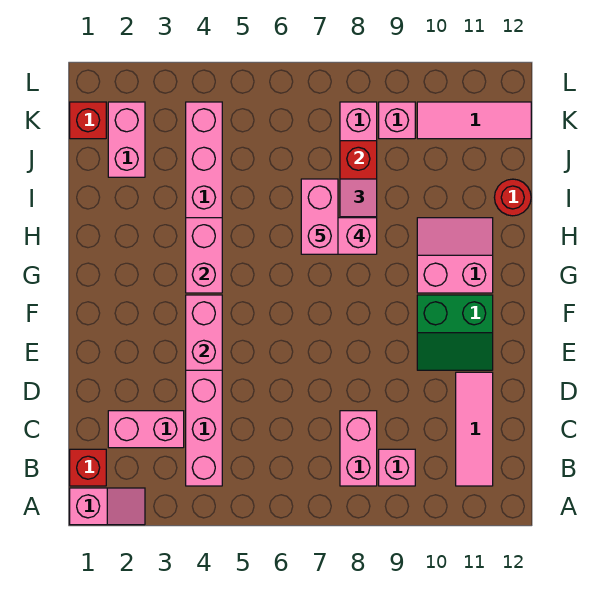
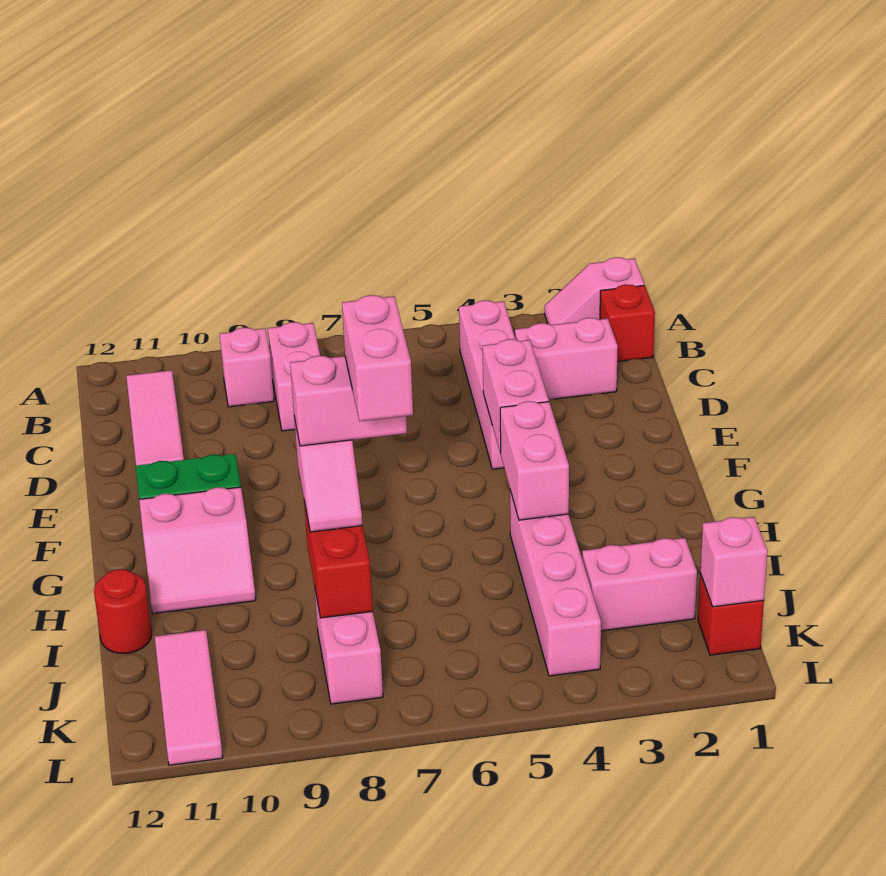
pink 1x2 brick [108,102,145,177] -> pink 1x2 brick turned to [582,538,697,631]
pink 1x1 brick [379,102,415,139] -> pink 1x1 brick moved to [700,517,767,607]
pink 1x3 tile [417,102,531,139] -> pink 1x3 tile turned to [155,630,223,765]

